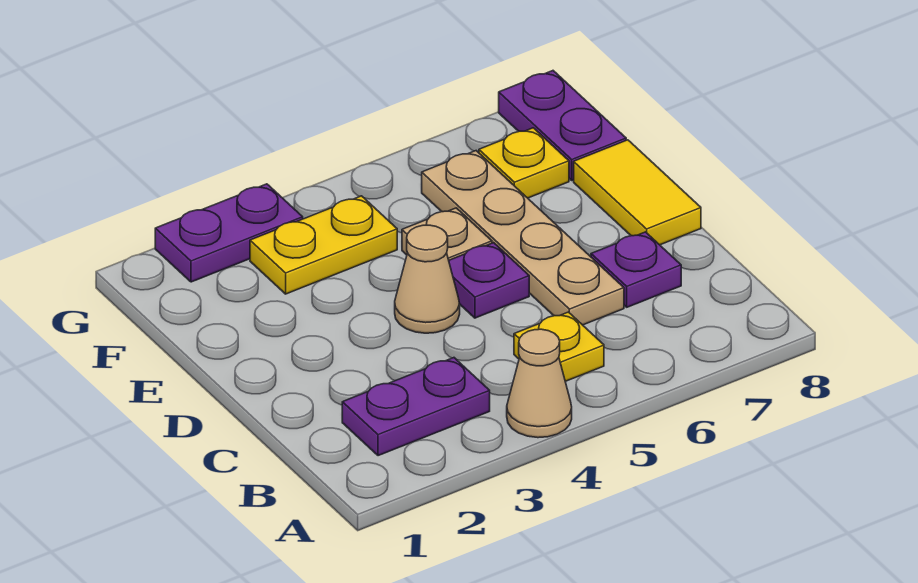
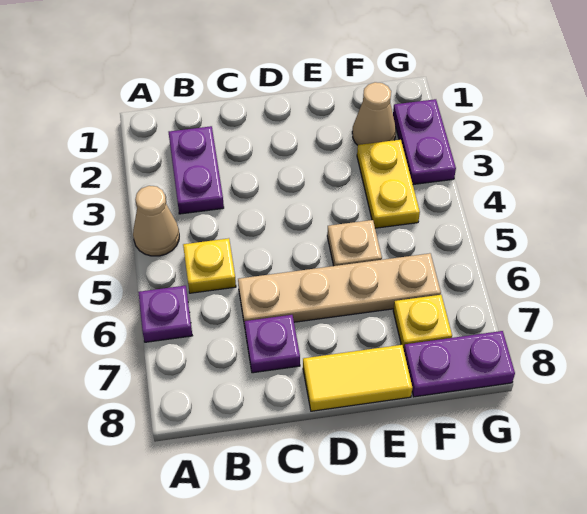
tan 1x1 cone [395,225,460,333] -> tan 1x1 cone moved to [352,82,396,145]
purple 1x1 plate [449,243,529,318] -> purple 1x1 plate moved to [138,286,192,342]

